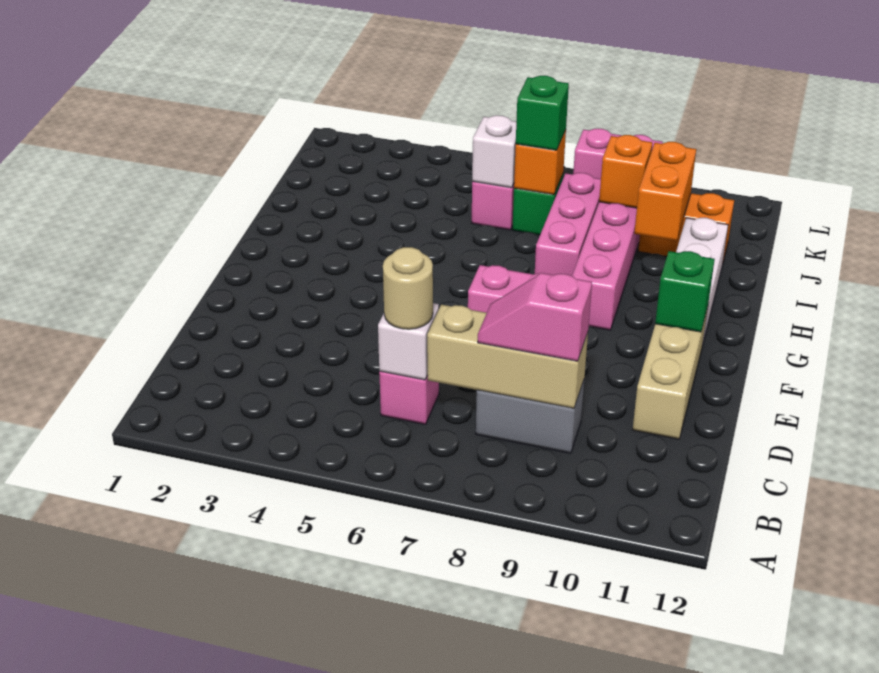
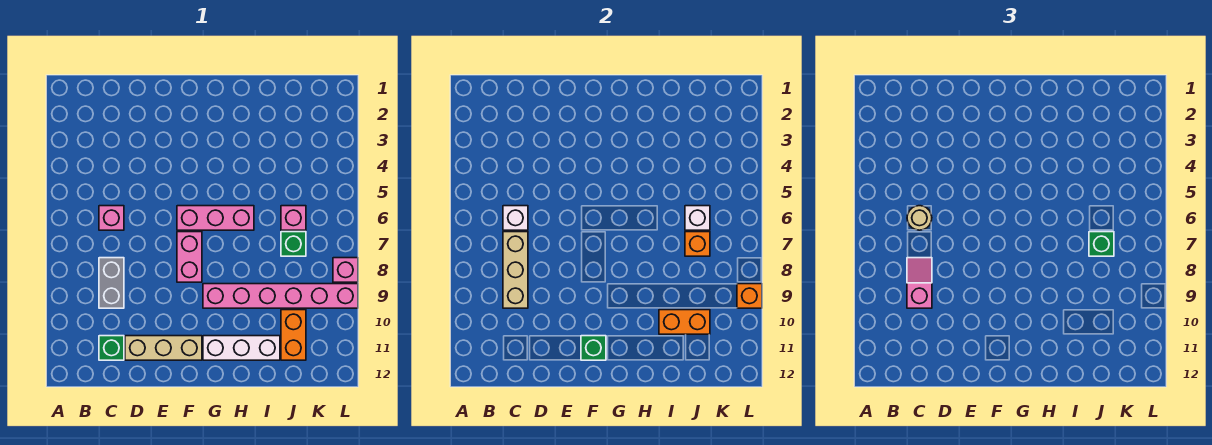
none -> green 1x1 brick [99,336,124,360]
pink 1x3 brick [535,173,601,276] -> pink 1x3 brick moved to [177,206,254,230]
orange 1x1 brick [599,135,652,208] -> orange 1x1 brick moved to [737,284,762,308]

